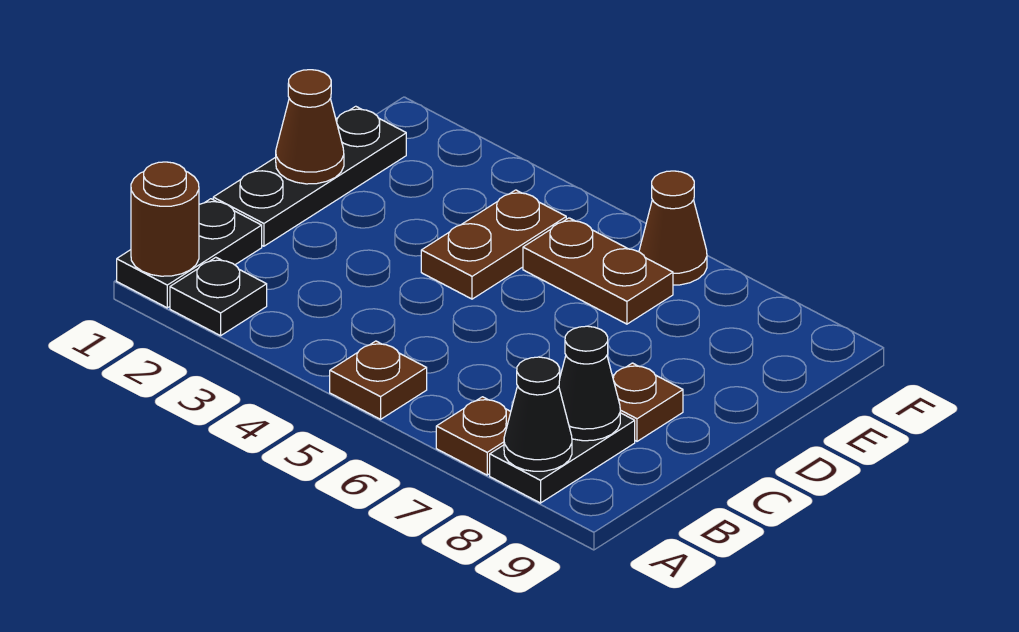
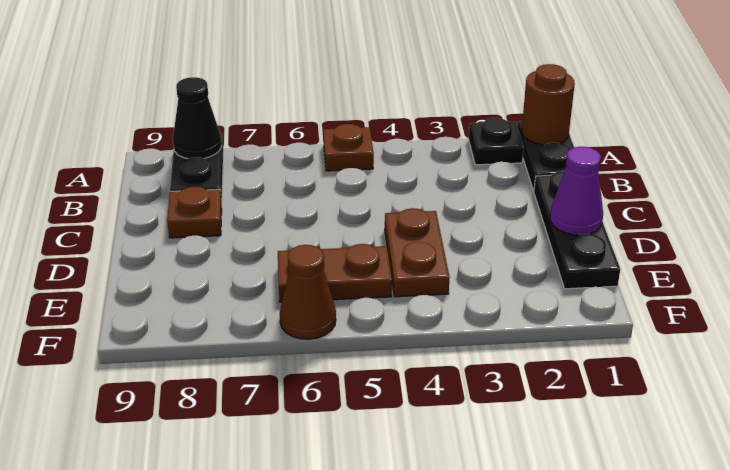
brown 1x1 plate [436,397,511,475] -> none
black 1x1 cone [559,326,620,441] -> none
brown 1x1 cone [276,70,344,184] -> purple 1x1 cone [550,147,603,235]

